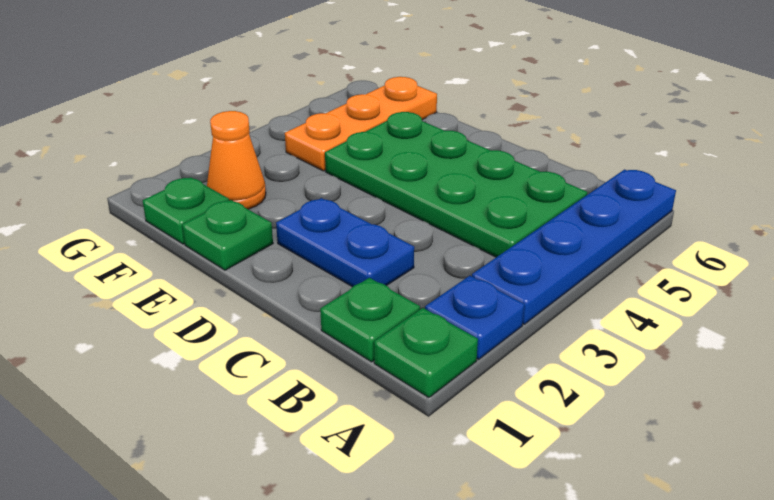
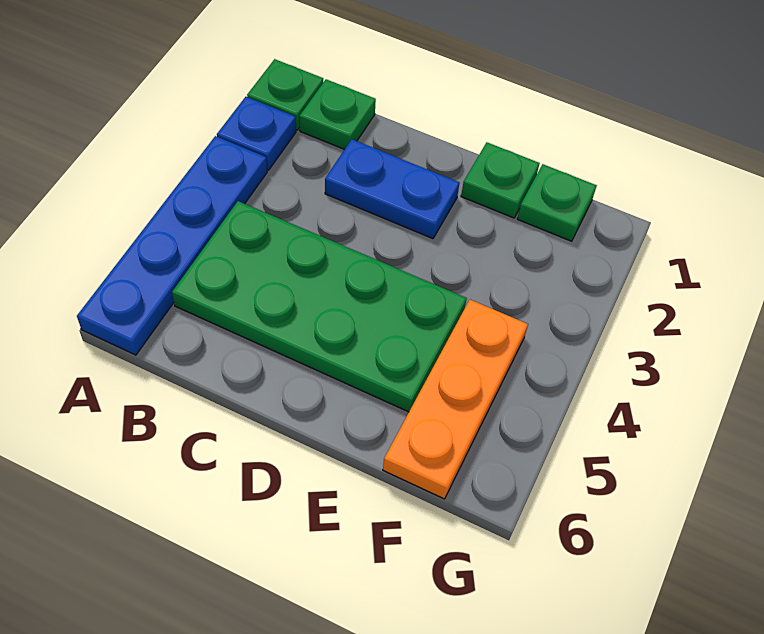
orange 1x1 cone [207,111,266,209] -> none

